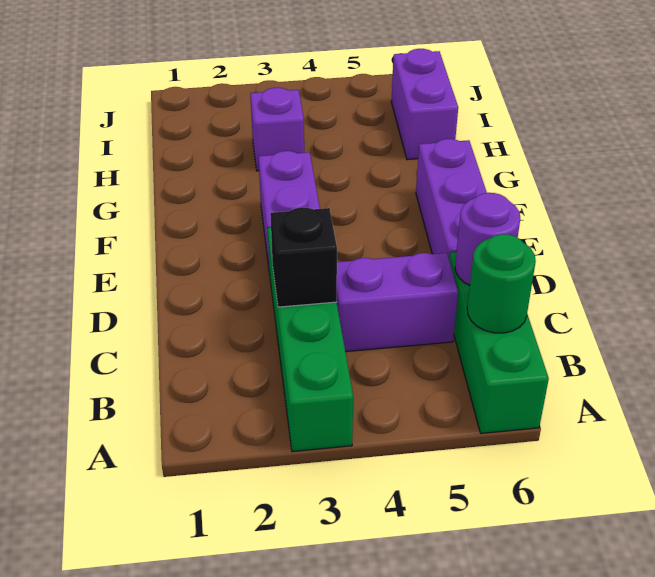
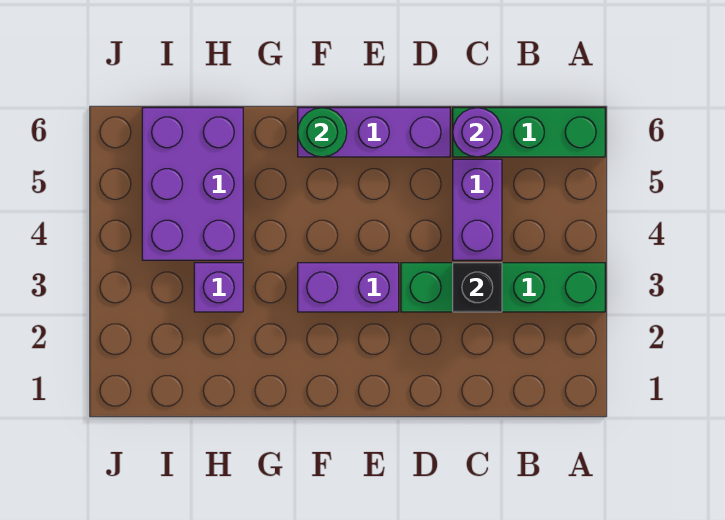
green 1x1 round brick [467,234,536,333] -> green 1x1 round brick moved to [298,108,347,157]
purple 1x2 brick [391,49,458,160] -> purple 2x3 brick [142,108,243,260]

